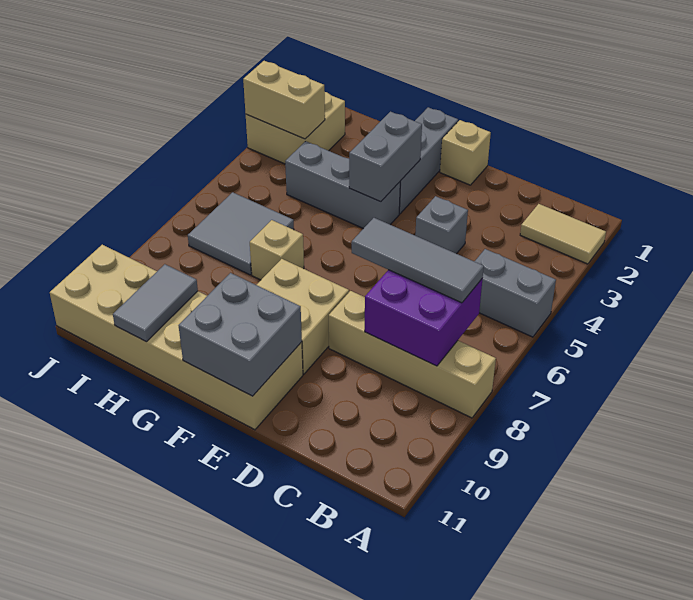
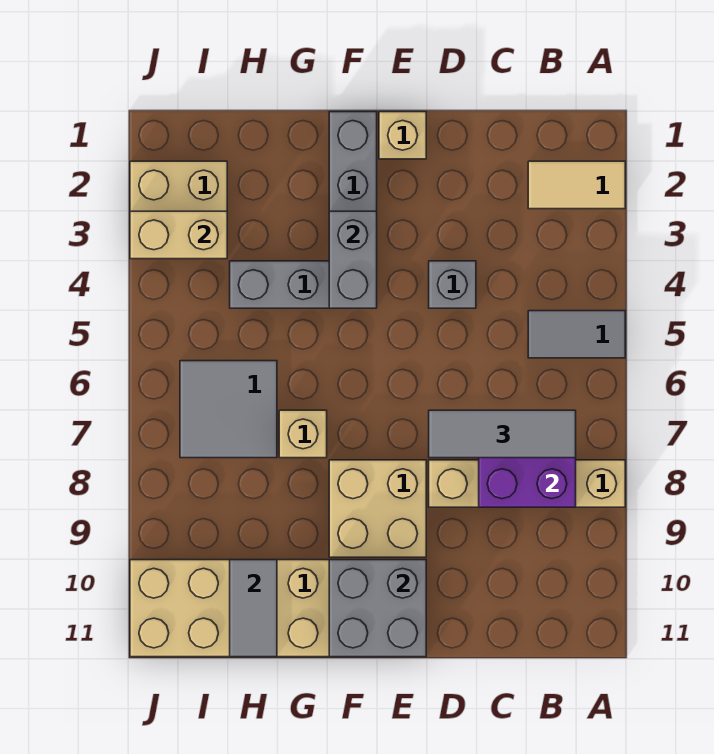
grey 1x2 brick [475,249,556,337] -> grey 1x2 tile [528,311,625,358]

